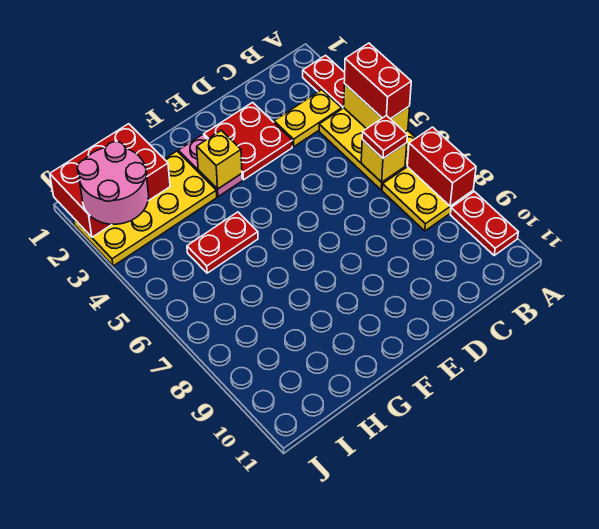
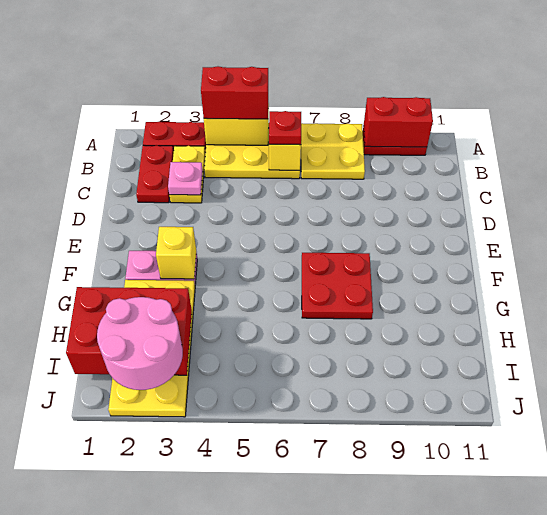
red 1x2 brick [407,127,476,206] -> red 1x2 brick moved to [364,97,433,147]
none -> pink 1x1 plate [168,162,203,195]
red 2x2 plate [204,102,292,180] -> red 2x2 plate moved to [302,253,373,319]
red 1x2 plate [187,212,258,273] -> red 1x2 plate moved to [136,145,174,203]
red 2x3 brick [50,124,170,237] -> red 2x3 brick turned to [66,287,192,375]

